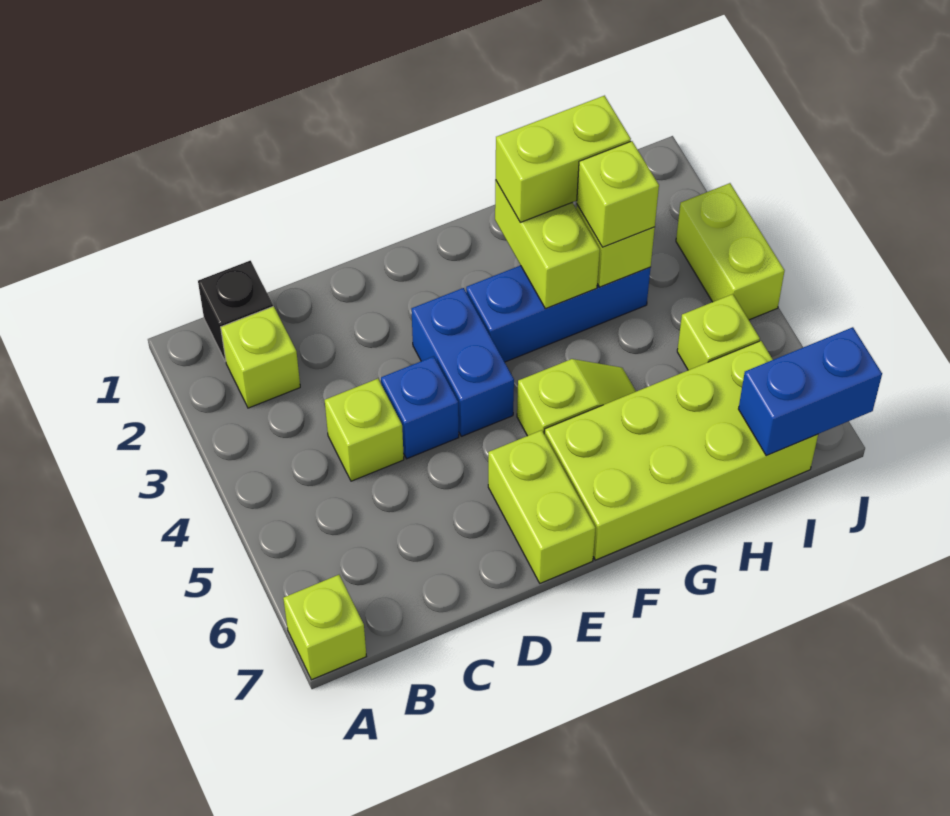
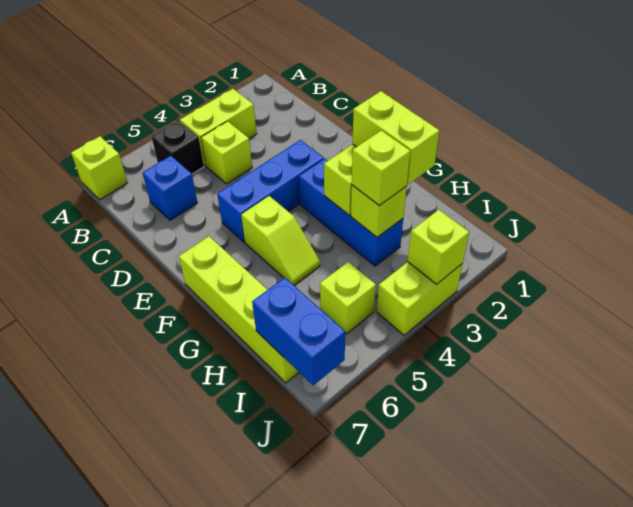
black 1x1 brick [198,261,273,362] -> black 1x1 brick moved to [151,120,204,174]
lime 1x1 brick [221,306,300,408] -> lime 1x1 brick moved to [408,210,469,284]
blue 1x1 brick [381,356,459,459] -> blue 1x1 brick moved to [143,156,197,220]
blue 1x2 brick [411,288,514,436] -> blue 1x3 brick [217,140,324,242]
lime 1x2 brick [488,430,595,583] -> lime 1x2 brick moved to [180,89,257,166]
lime 2x4 brick [544,341,818,560] -> lime 1x4 brick [179,236,299,383]

